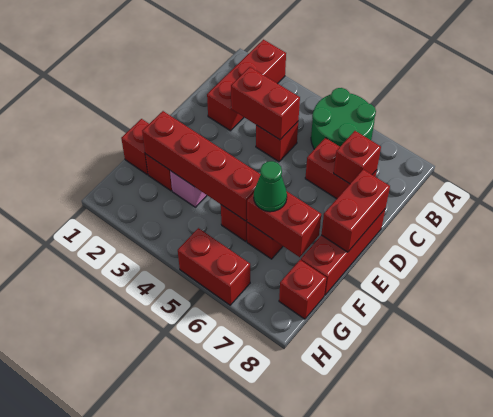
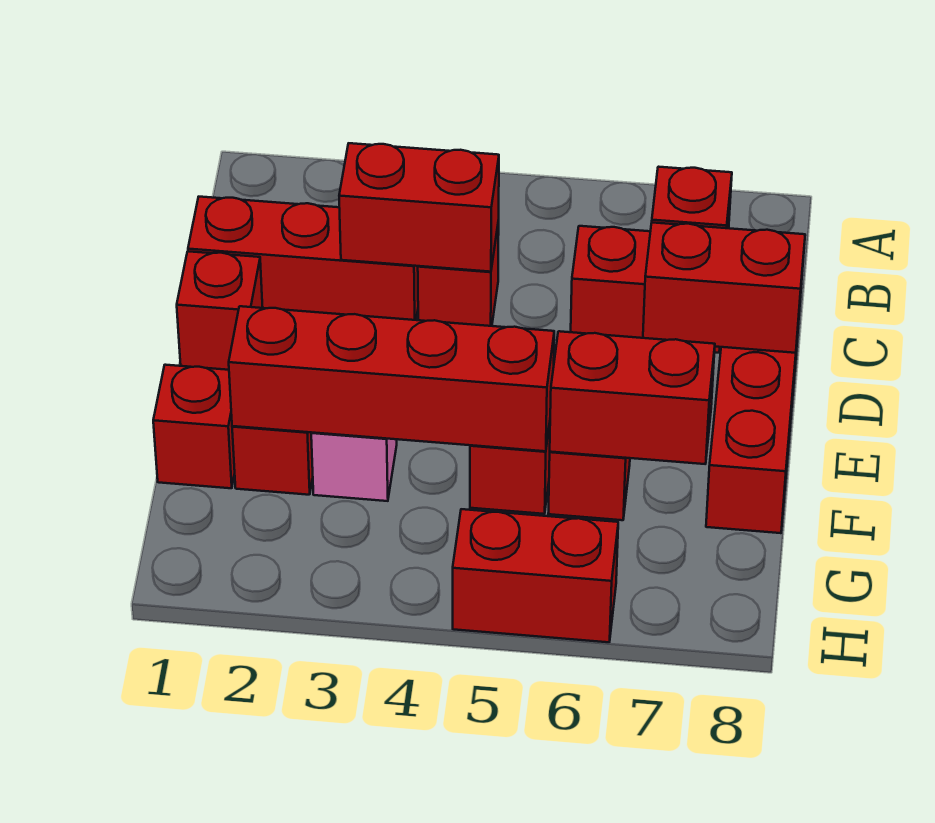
red 1x3 brick [207,40,286,131] -> red 1x3 brick turned to [188,197,418,320]
green 2x2 round brick [311,88,376,149] -> none
red 1x2 brick [321,169,390,252] -> red 1x2 brick turned to [643,223,805,353]
green 1x1 cone [254,161,287,212] -> none
red 1x1 brick [279,260,326,319] -> red 1x1 brick moved to [177,251,263,370]

